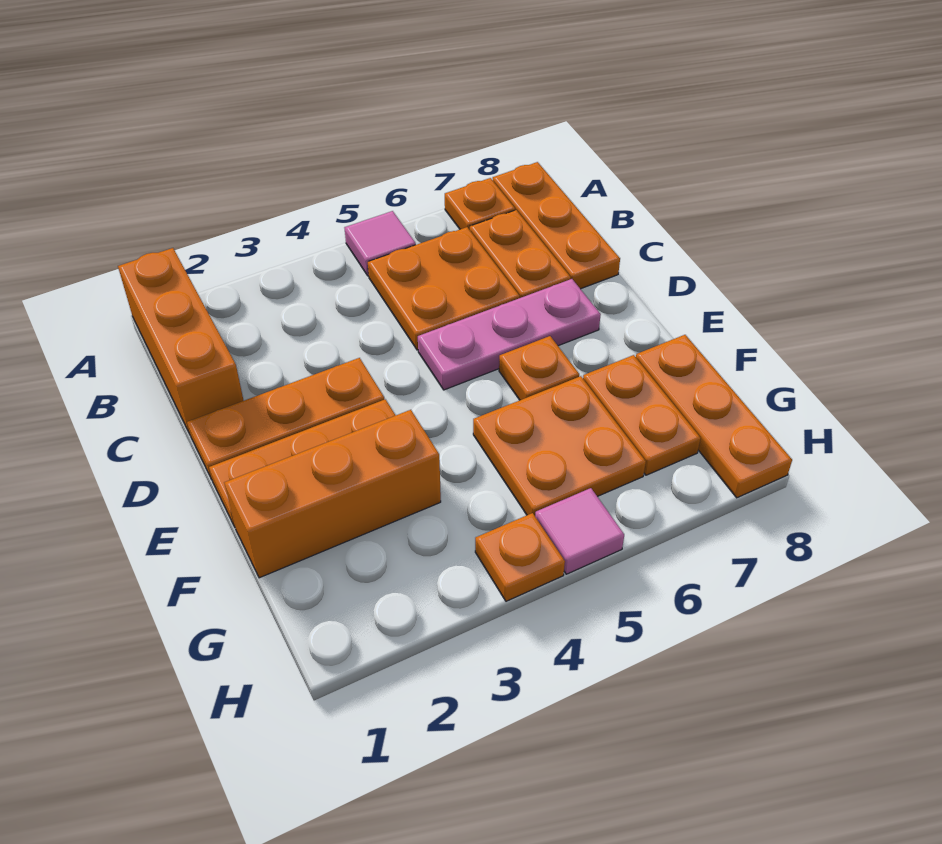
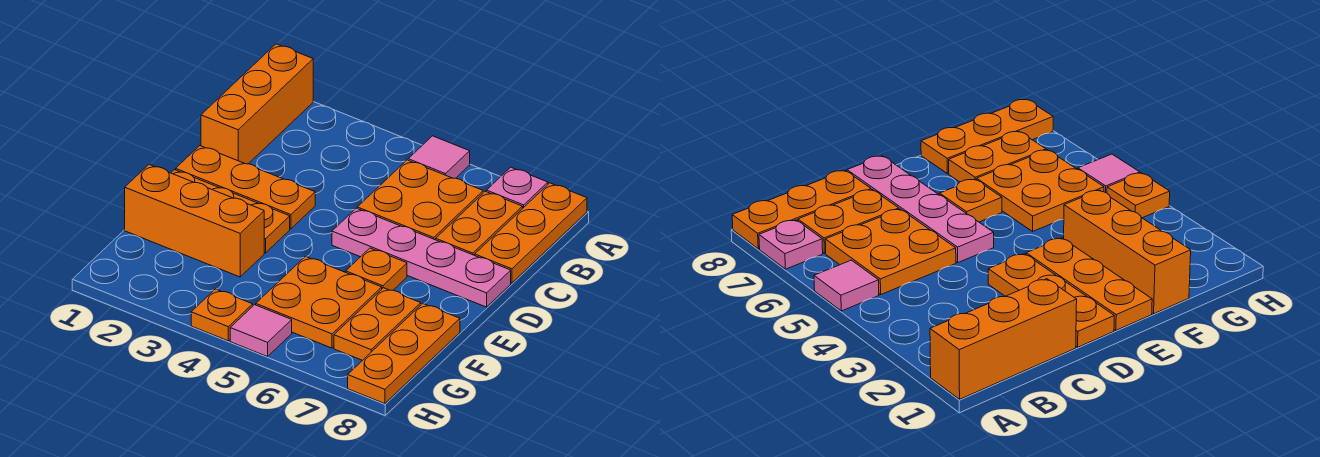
orange 1x1 plate [445,178,515,230] -> pink 1x1 plate [486,167,548,208]
pink 1x3 plate [418,279,601,390] -> pink 1x4 plate [332,208,511,307]

